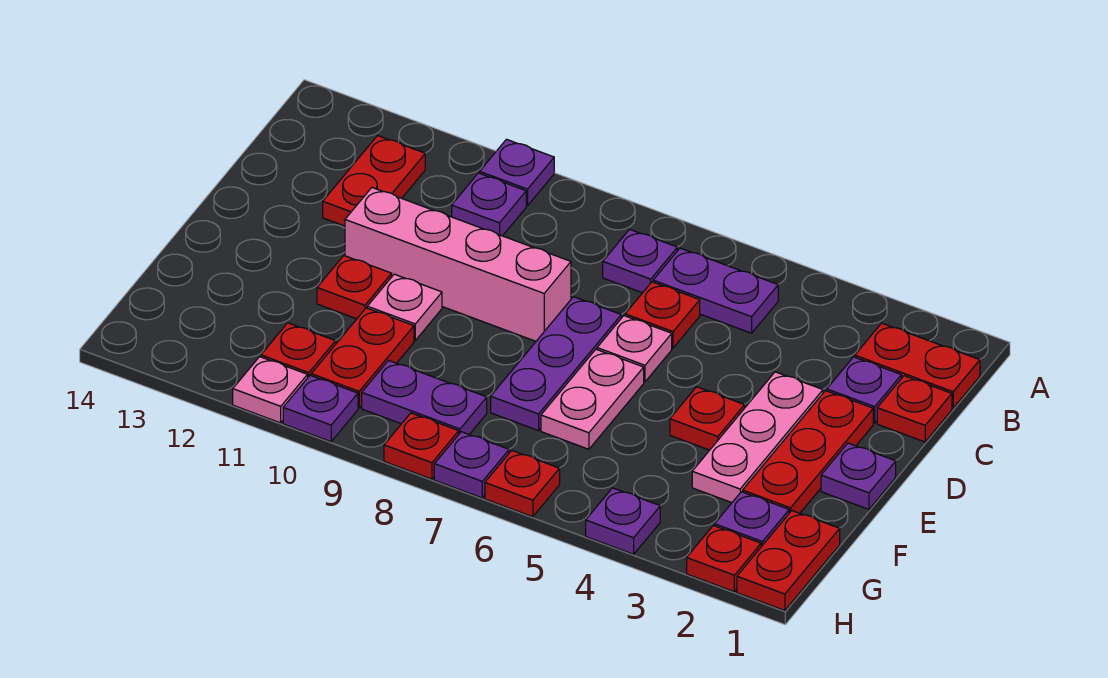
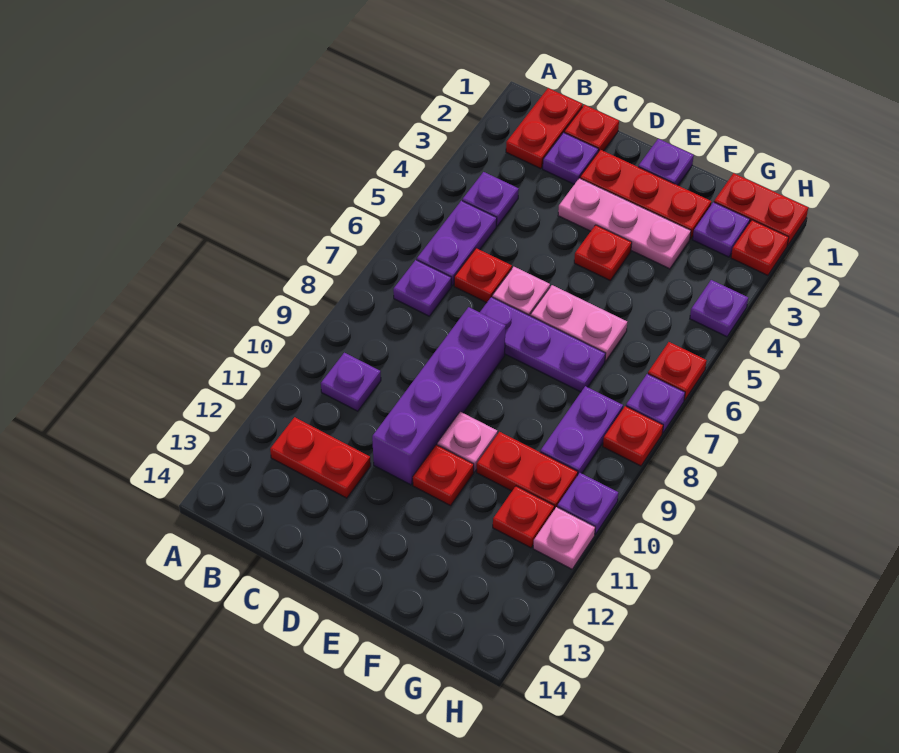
purple 1x1 plate [480,139,554,206] -> purple 1x1 plate moved to [462,172,519,226]
pink 1x4 brick [345,188,571,341] -> purple 1x4 brick [372,307,506,485]

